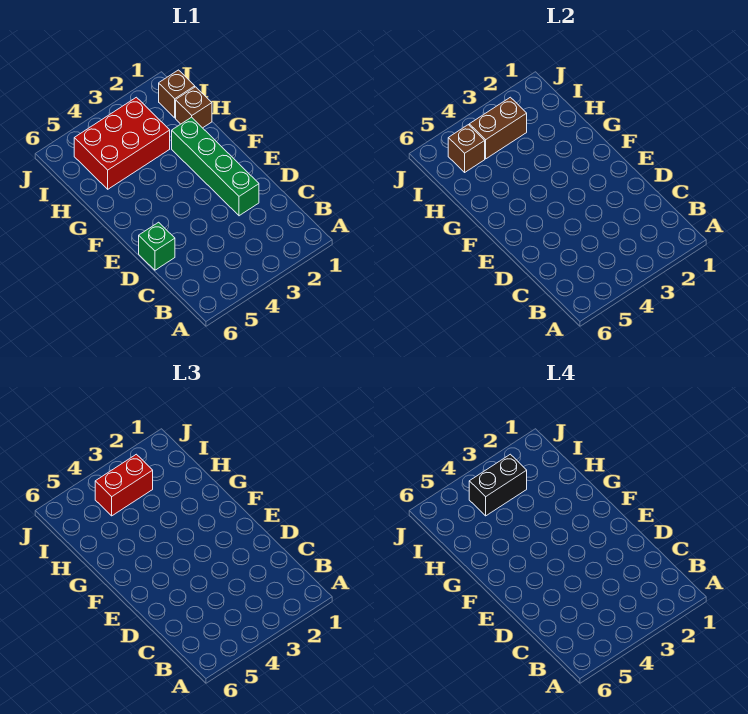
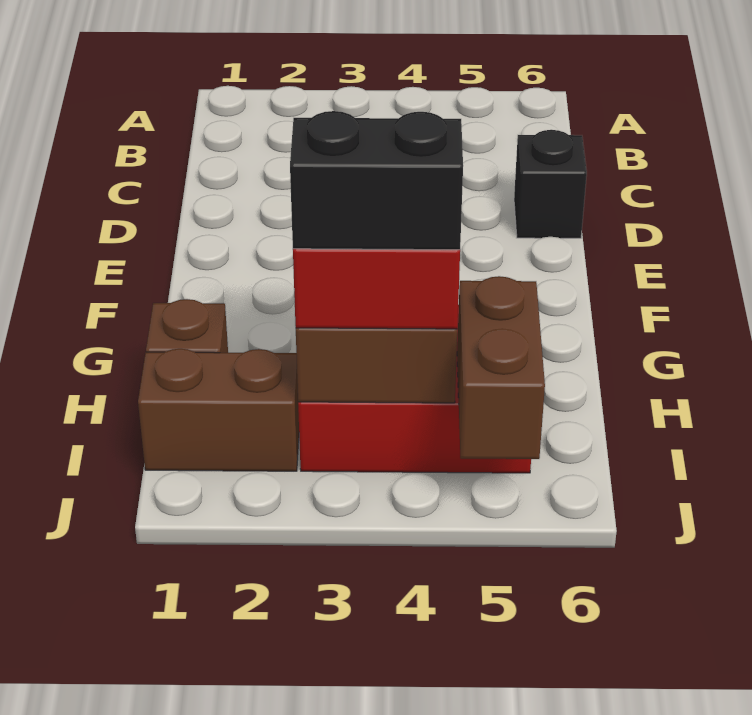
green 1x4 brick [172,117,259,216] -> none
green 1x1 brick [139,222,175,270] -> black 1x1 brick [514,130,587,238]
brown 1x1 brick [159,70,195,118] -> brown 1x2 brick [138,349,299,471]
brown 1x1 brick [448,125,485,172] -> brown 1x2 brick [457,276,545,459]

